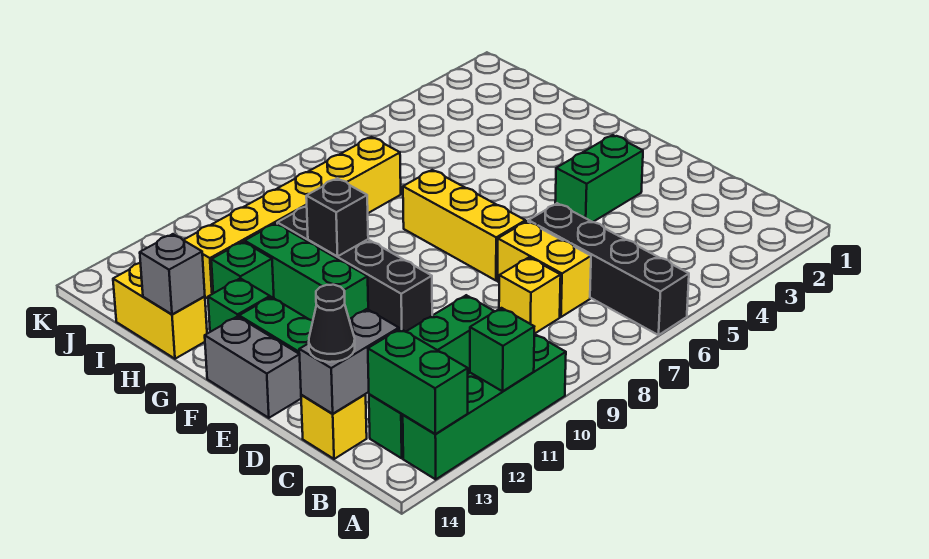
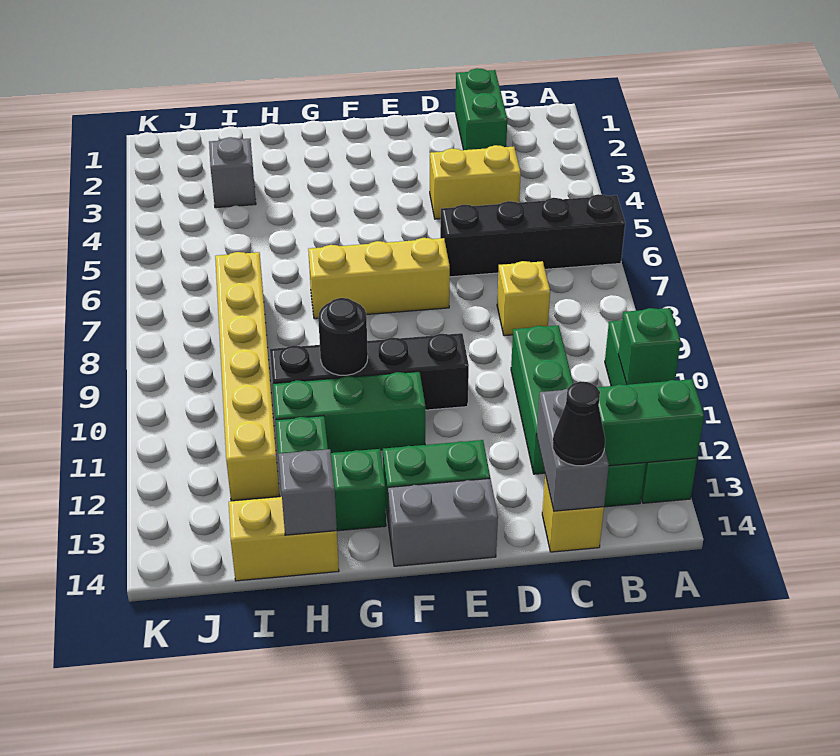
yellow 1x2 brick [498,221,591,317] -> yellow 1x2 brick moved to [430,145,521,219]
green 1x2 brick [555,135,643,222] -> green 1x2 brick moved to [455,68,507,150]
black 1x1 brick [306,178,368,256] -> black 1x1 round brick [318,298,368,375]
none -> grey 1x1 brick [209,137,256,208]

